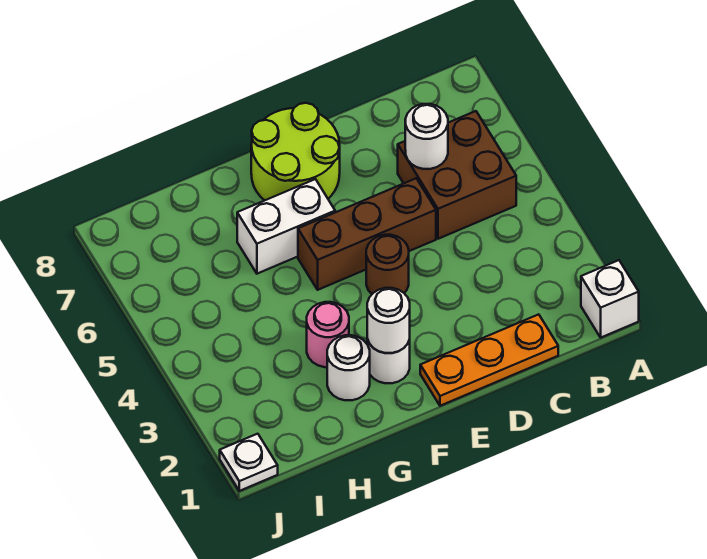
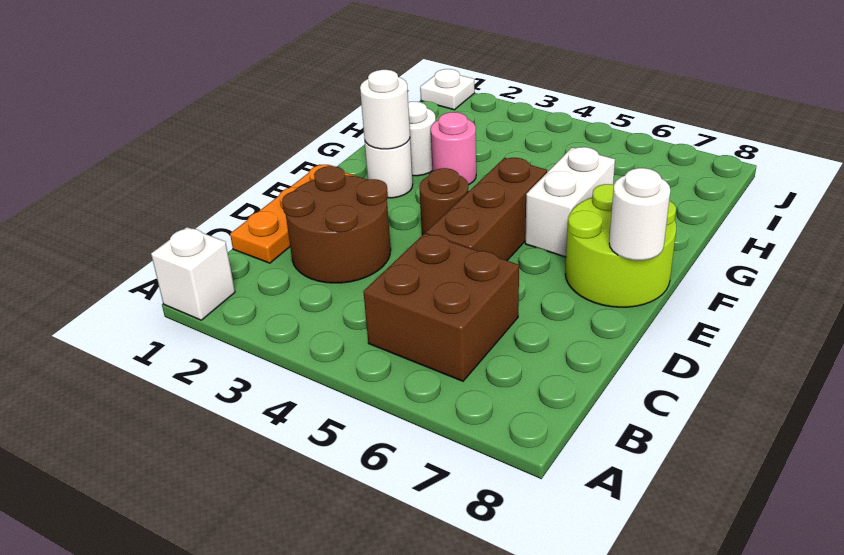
none -> brown 2x2 round brick [282,166,391,283]
white 1x1 round brick [405,104,448,169] -> white 1x1 round brick moved to [609,168,670,260]

